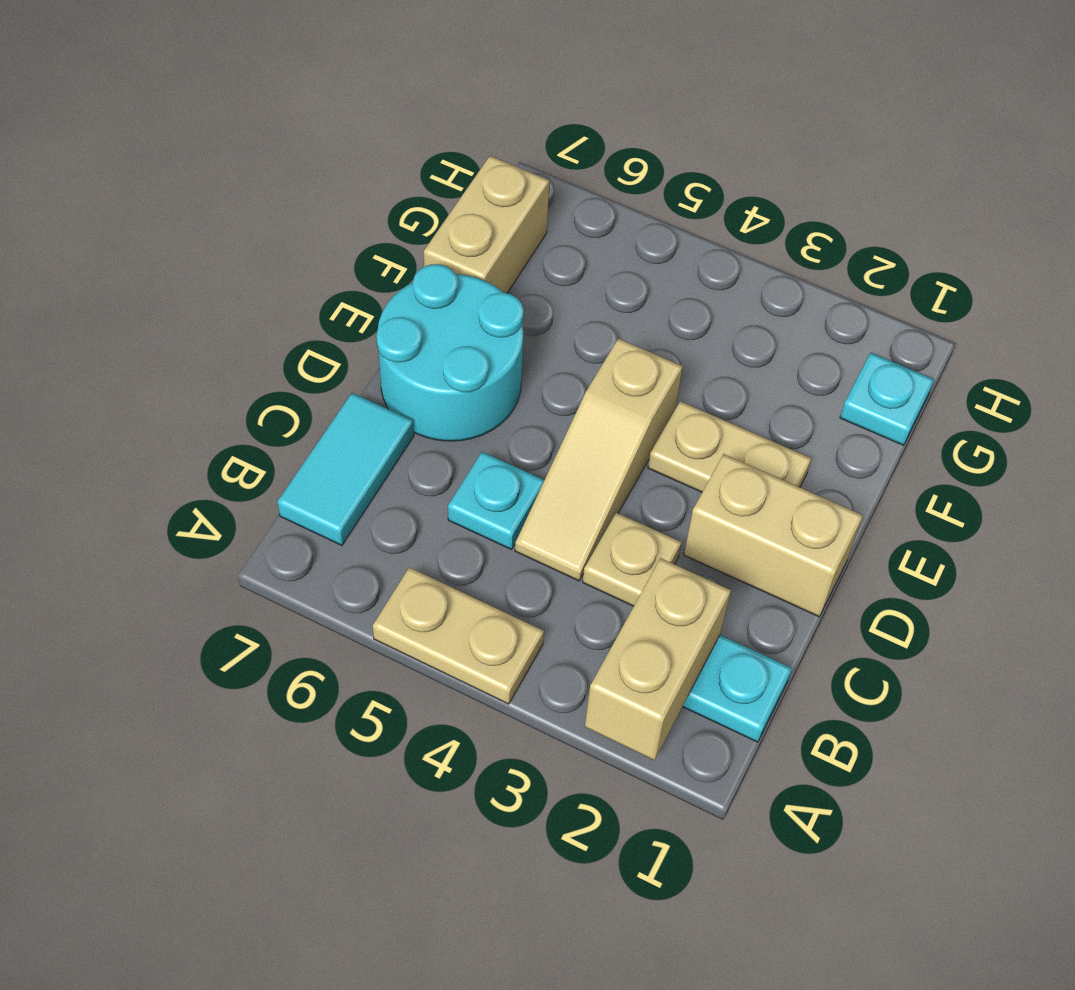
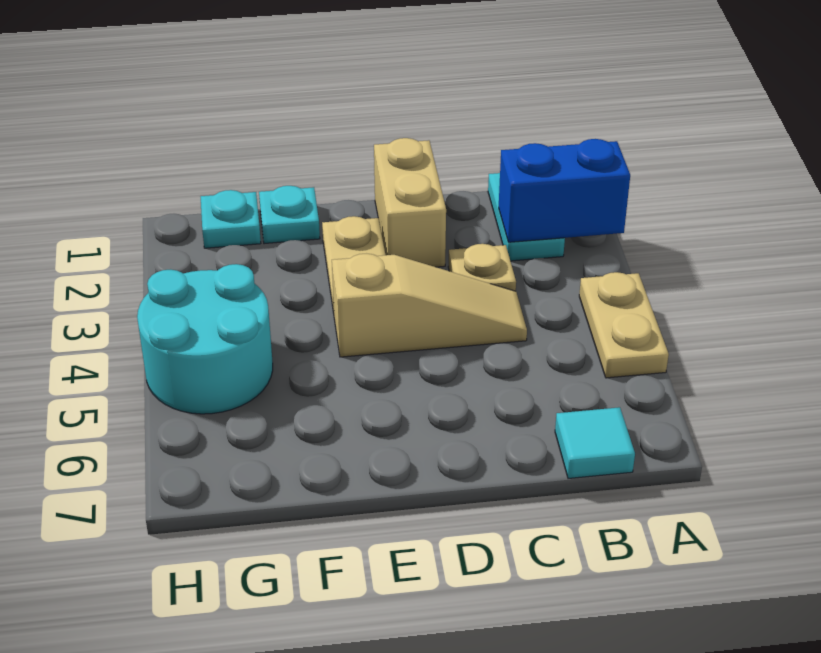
tan 1x2 brick [585,558,731,760] -> blue 1x2 brick [499,139,630,242]
cyan 1x2 tile [278,393,414,545] -> cyan 1x1 tile [555,407,635,478]
cyan 1x1 plate [448,452,544,550] -> cyan 1x1 plate moved to [259,186,320,244]
cyan 2x2 round brick [376,264,524,441] -> cyan 2x2 round brick moved to [137,264,273,414]
tan 1x2 brick [424,156,549,293] -> none

